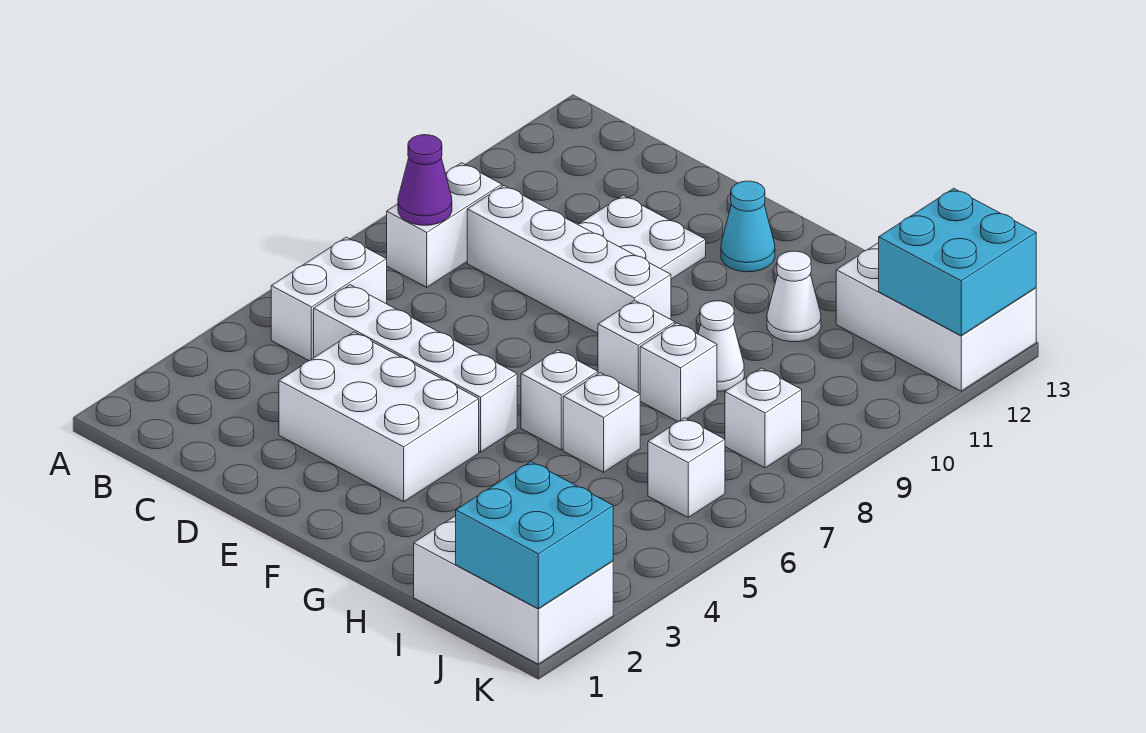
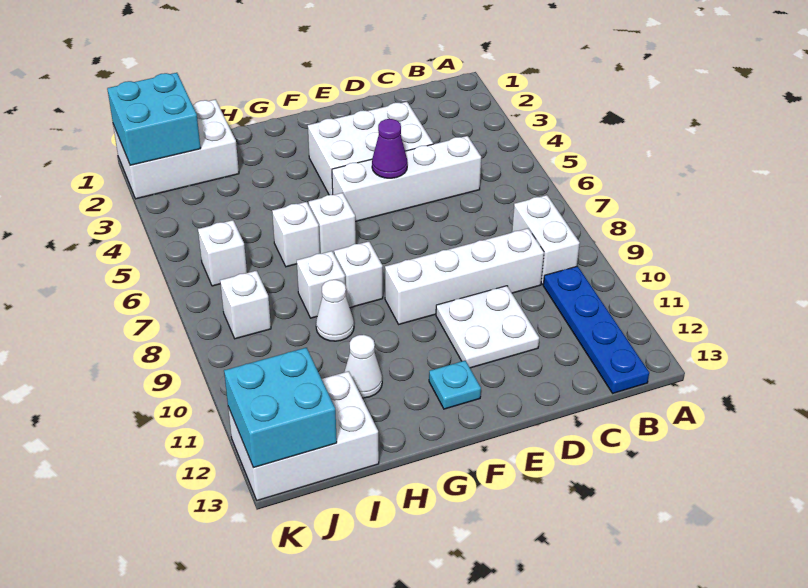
white 1x2 brick [271,237,387,361] -> none
purple 1x1 cone [398,135,452,225] -> purple 1x1 cone moved to [372,119,407,178]
none -> blue 1x4 plate [543,266,649,393]
cyan 1x1 cone [721,181,775,272] -> cyan 1x1 plate [429,361,481,409]

